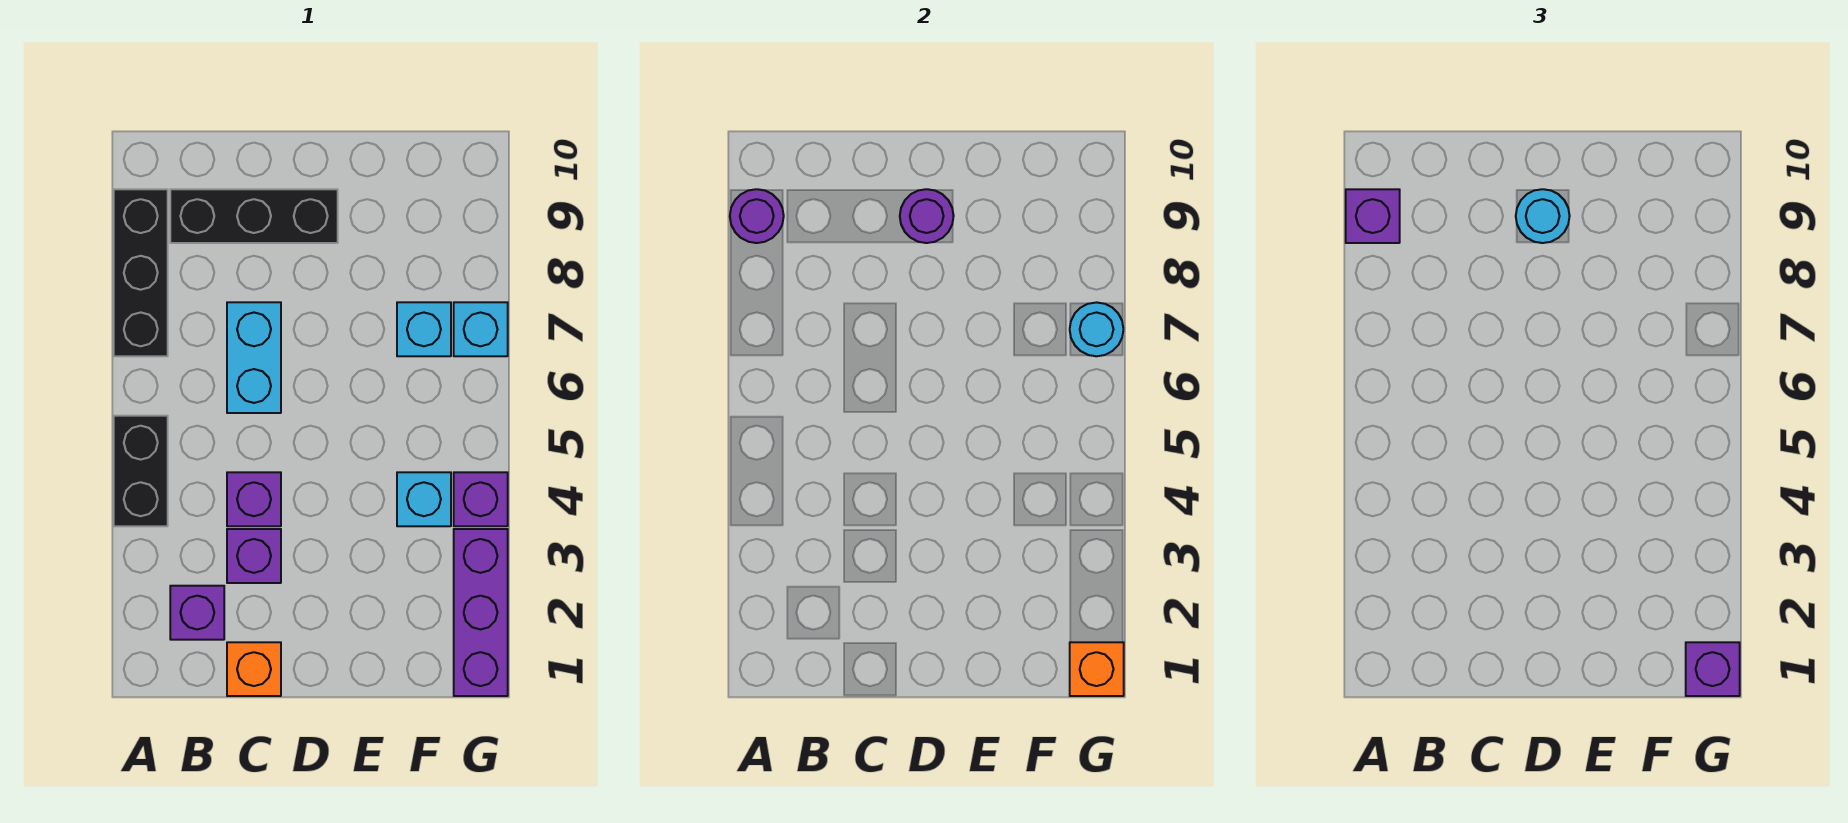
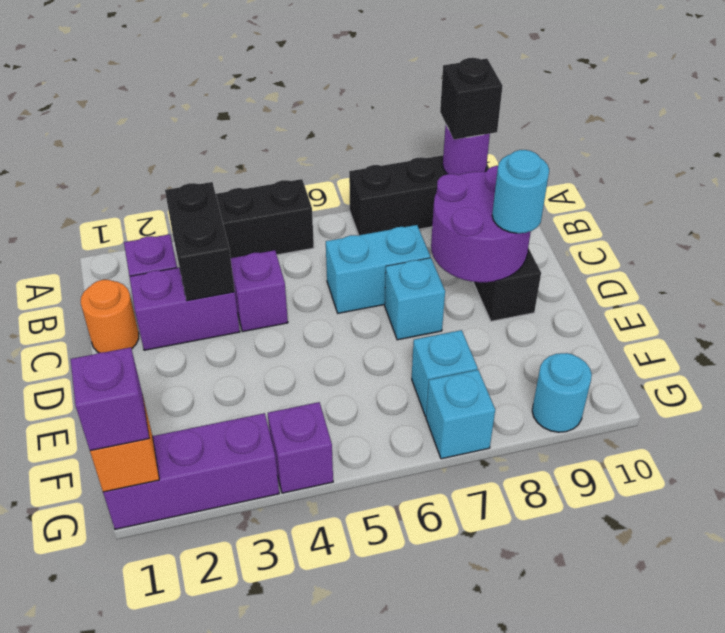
purple 1x1 brick [1346,189,1400,243] -> black 1x1 brick [440,58,503,139]
none -> black 1x2 brick [165,182,235,301]
orange 1x1 brick [227,642,281,696] -> orange 1x1 round brick [81,280,139,353]
purple 1x1 brick [227,529,281,583] -> purple 1x2 brick [129,267,240,350]
purple 1x1 round brick [900,189,954,243] -> purple 2x2 round brick [431,166,531,282]
cyan 1x1 brick [397,472,451,526] -> cyan 1x1 brick moved to [385,258,445,340]
cyan 1x1 round brick [1070,302,1123,356] -> cyan 1x1 round brick moved to [532,353,592,432]

